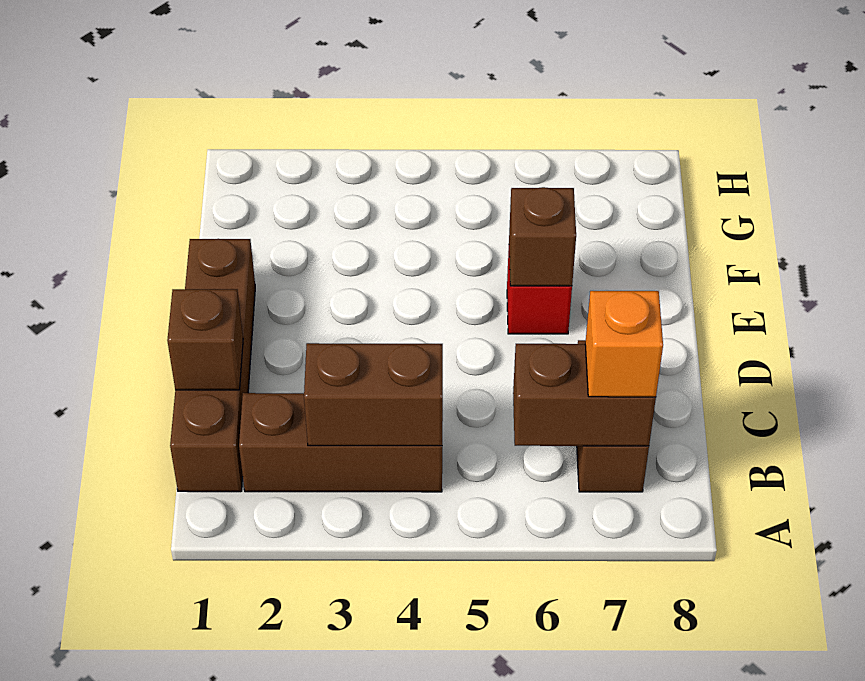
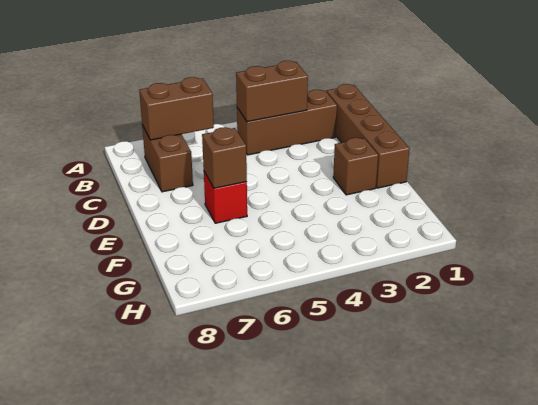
orange 1x1 brick [585,291,663,397] -> none
brown 1x1 brick [167,289,243,390] -> brown 1x1 brick moved to [333,138,378,195]

